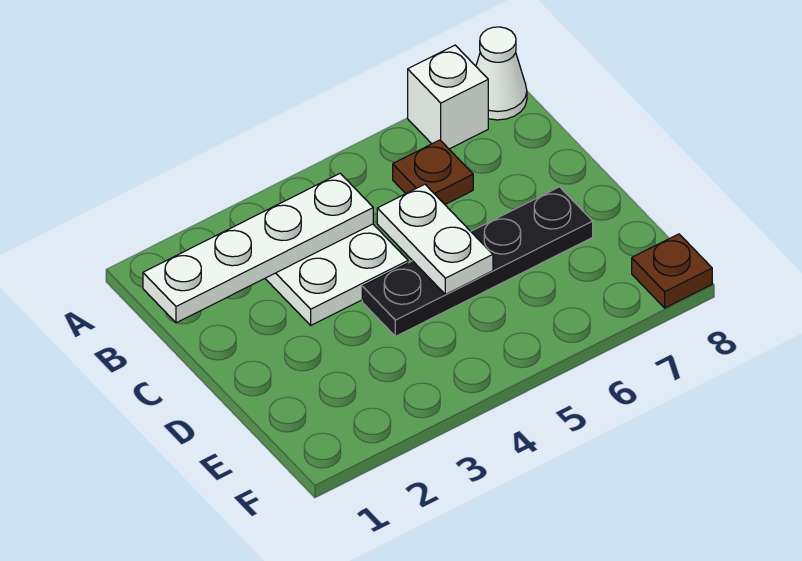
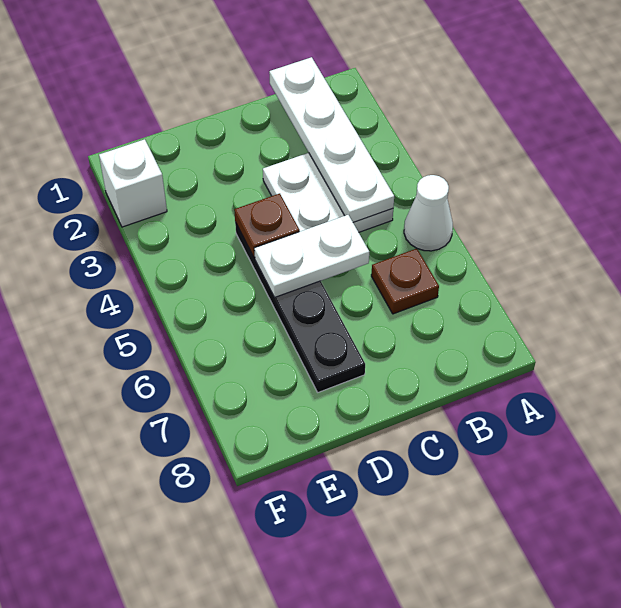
white 1x1 brick [408,45,488,149] -> white 1x1 brick moved to [99,139,167,227]
white 1x1 cone [476,27,527,120] -> white 1x1 cone moved to [404,175,453,251]
brown 1x1 plate [632,234,712,308] -> brown 1x1 plate moved to [234,193,300,258]

